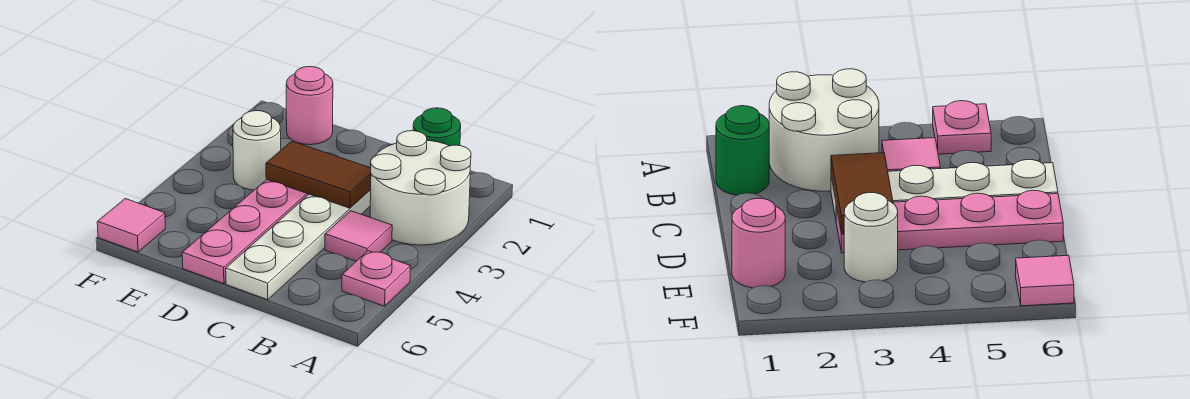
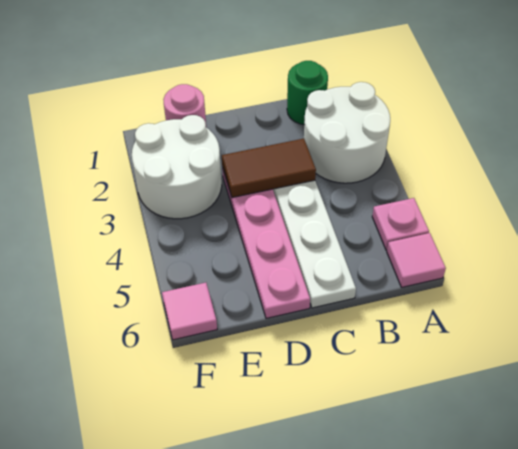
pink 1x1 tile [325,211,392,261] -> pink 1x1 tile moved to [387,233,446,287]
white 1x1 round brick [233,111,281,190] -> white 2x2 round brick [132,115,222,219]

